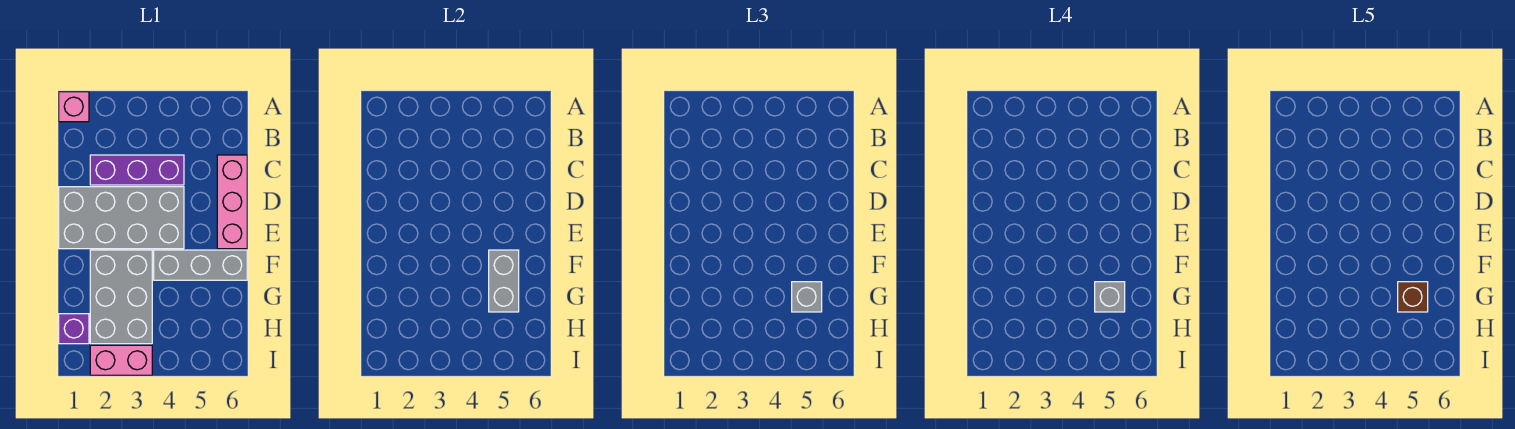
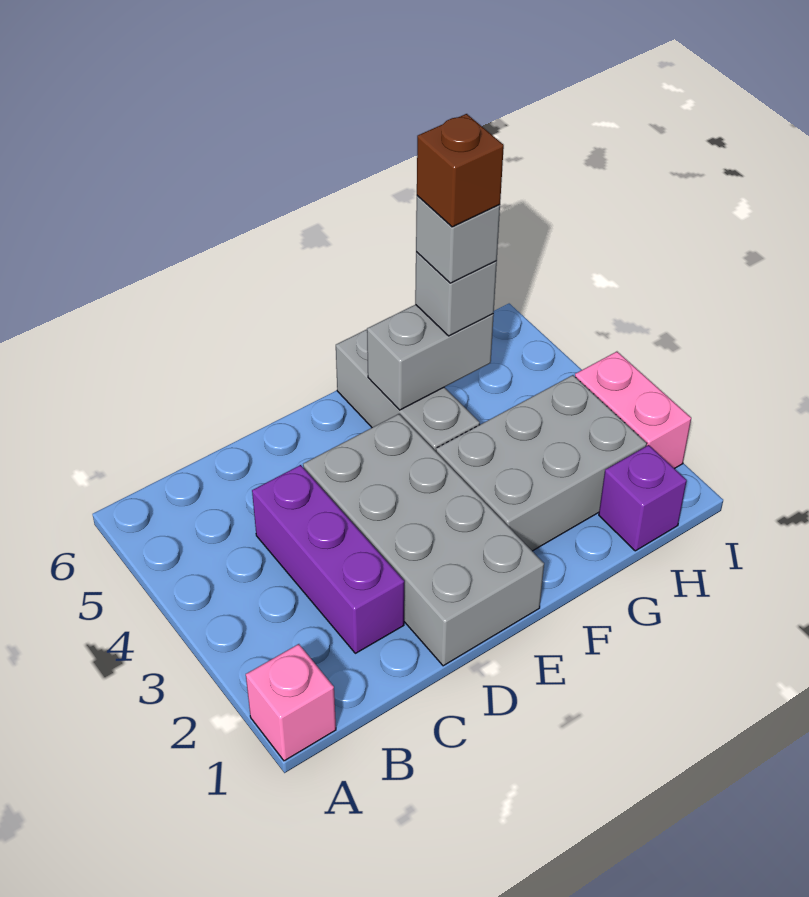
pink 1x3 brick [217,155,247,249] -> none

